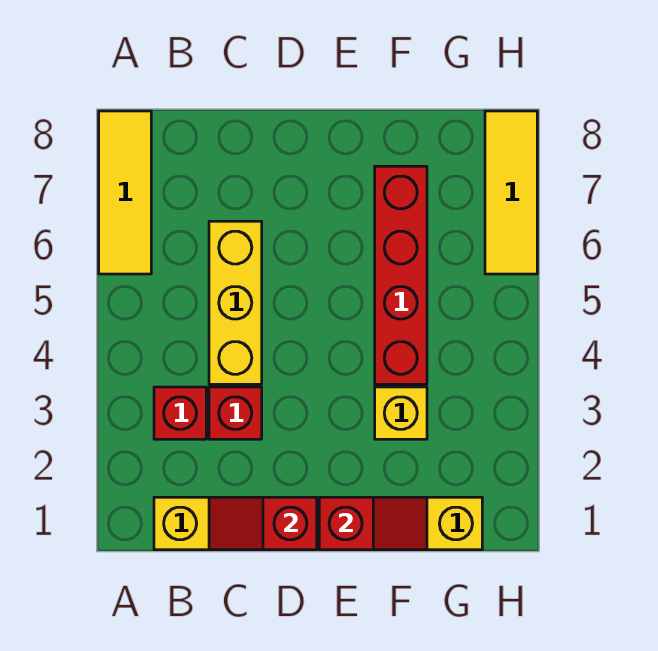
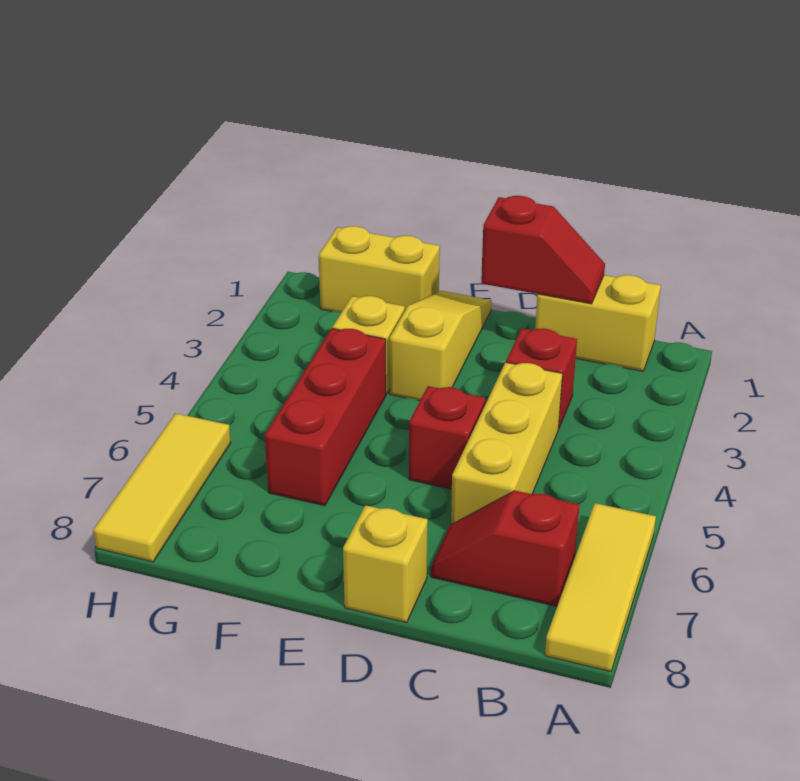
red 1x1 brick [154,387,206,439] -> red 1x1 brick moved to [409,386,485,489]
none -> yellow 1x1 brick [343,505,428,623]
none -> yellow 1x3 slope [389,291,492,401]
red 1x2 slope [319,497,427,550] -> red 1x2 slope moved to [431,491,579,606]
red 1x4 brick [375,166,427,384] -> red 1x3 brick [265,328,386,506]

